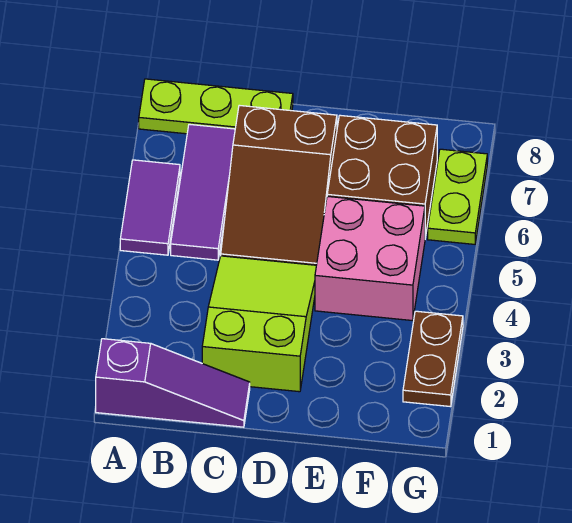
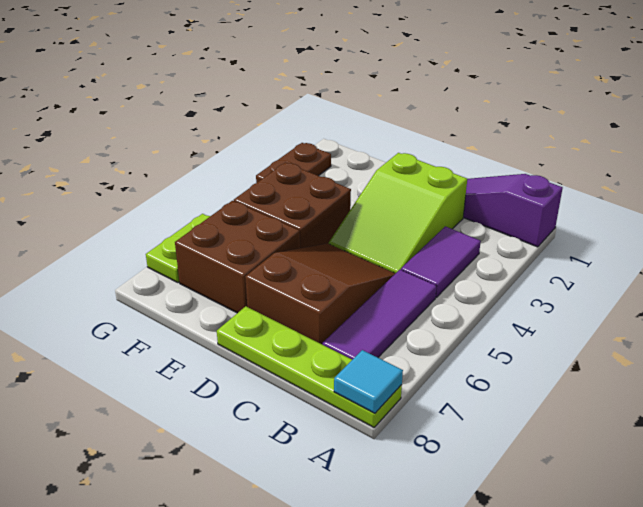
purple 1x2 tile [120,160,180,255] -> purple 1x2 tile moved to [401,226,481,297]
lime 1x3 plate [139,79,293,134] -> lime 1x4 plate [217,306,402,427]
none -> cyan 1x1 tile [334,350,403,413]
pink 2x2 brick [315,196,425,321] -> brown 2x2 brick [234,163,351,248]

